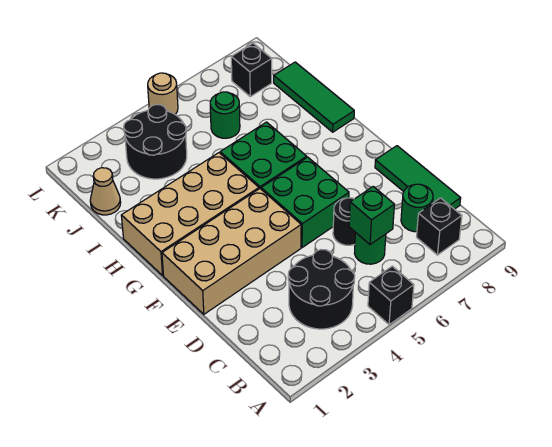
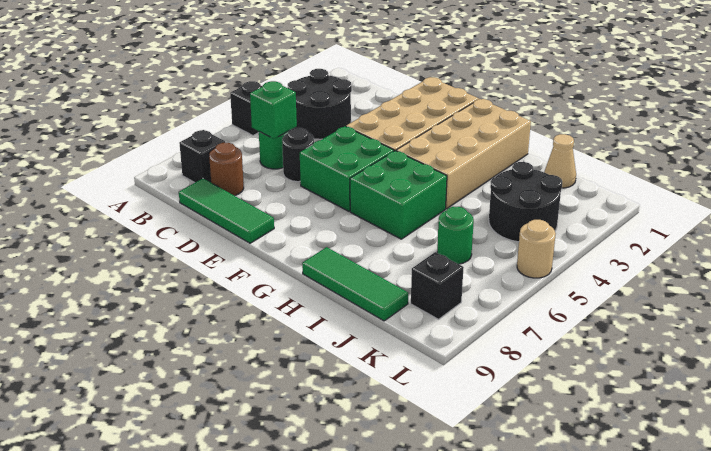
green 1x1 round brick [401,184,433,232] -> brown 1x1 round brick [209,143,244,196]

